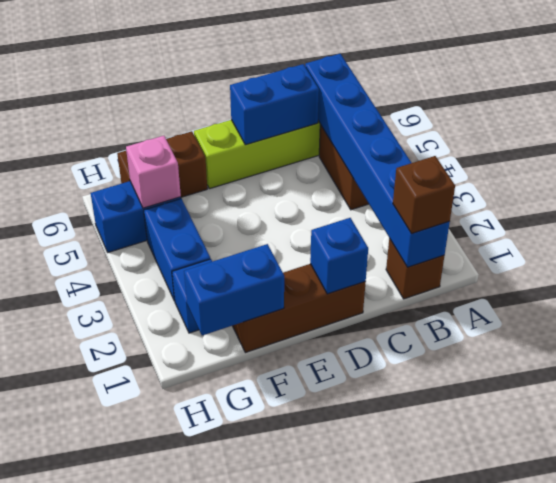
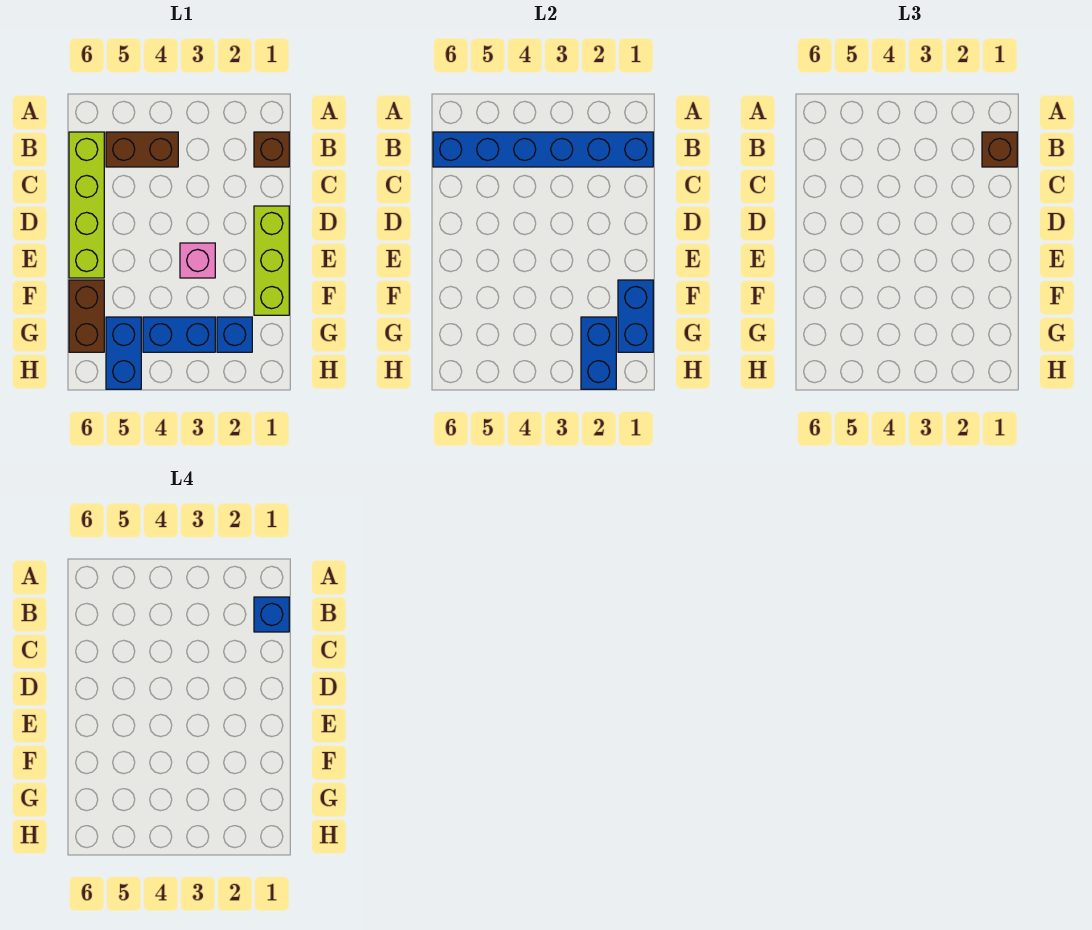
blue 1x2 brick [230,64,319,145] -> blue 1x2 brick moved to [581,317,616,389]
brown 1x3 brick [233,264,366,353] -> lime 1x3 brick [254,206,289,315]
blue 1x1 brick [310,218,368,294] -> blue 1x1 brick moved to [254,597,289,632]
pink 1x1 brick [126,136,181,208] -> pink 1x1 brick moved to [180,243,215,278]

